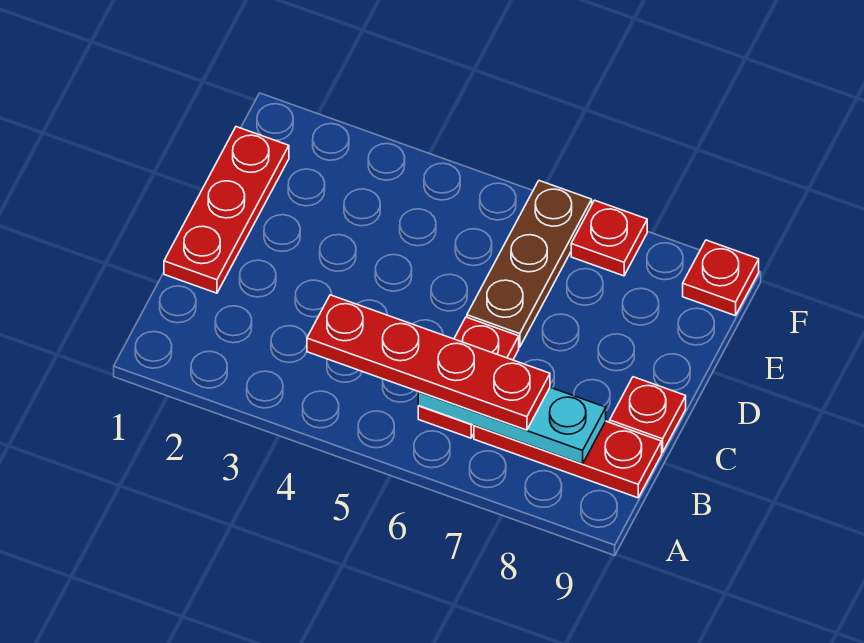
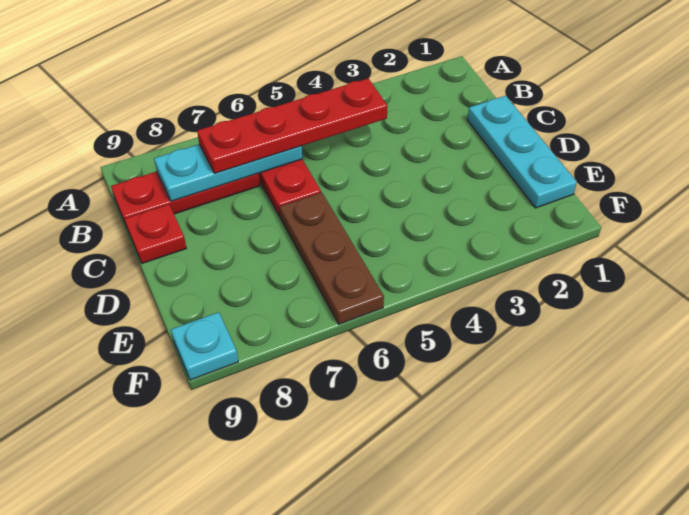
red 1x3 plate [164,127,289,293] -> cyan 1x3 plate [467,96,577,208]
red 1x1 plate [571,200,647,276] -> none
red 1x1 plate [683,240,759,316] -> cyan 1x1 plate [171,312,238,380]

